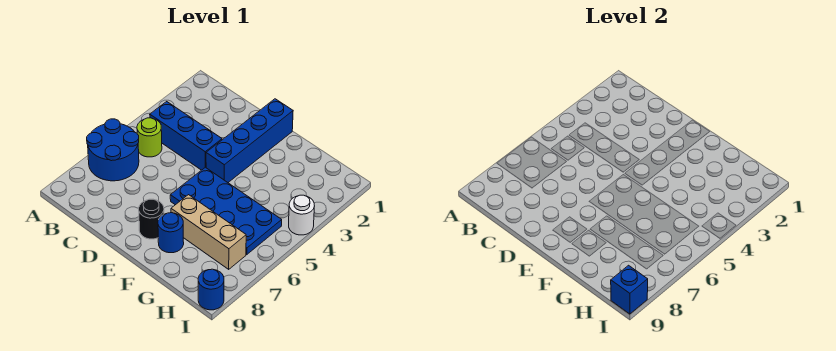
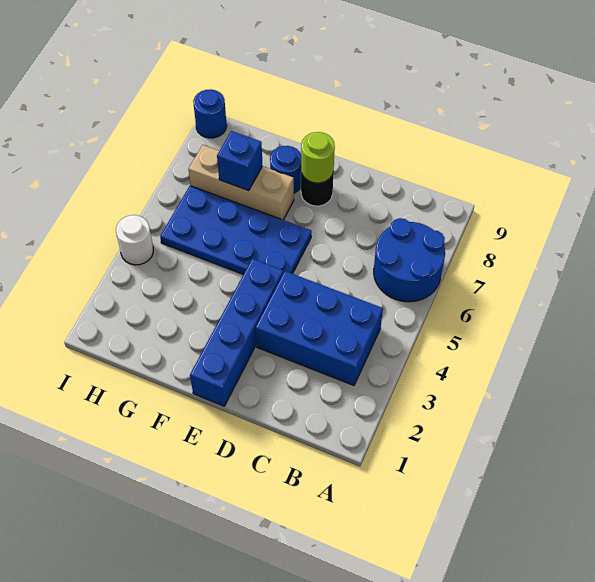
blue 1x3 brick [150,102,222,170] -> blue 2x3 brick [256,271,383,386]
lime 1x1 round brick [137,118,162,157] -> lime 1x1 round brick moved to [301,132,335,183]
blue 1x1 brick [611,265,648,314] -> blue 1x1 brick moved to [217,131,263,191]

